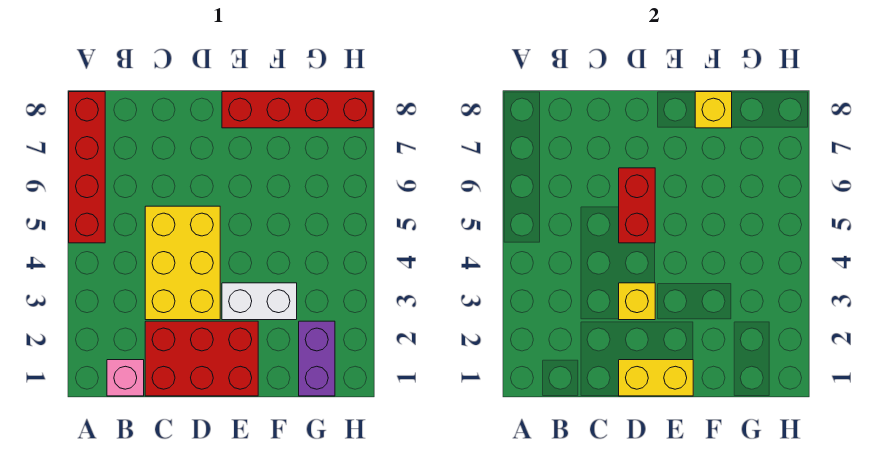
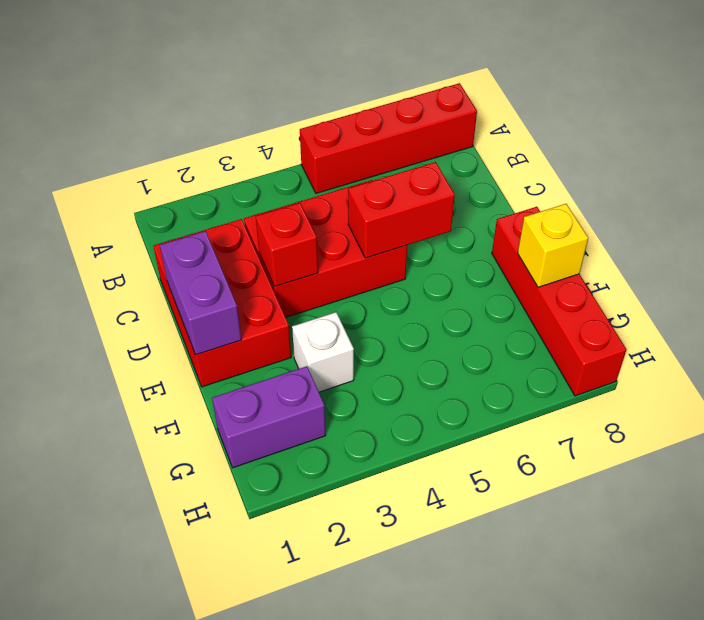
pink 1x1 brick [107,360,144,396] -> none
yellow 2x3 brick [145,206,220,320] -> red 2x3 brick [244,180,407,317]
yellow 1x2 brick [619,360,693,396] -> purple 1x2 brick [160,231,241,355]
yellow 1x1 brick [619,283,655,320] -> red 1x1 brick [256,203,318,287]
white 1x2 brick [222,283,297,320] -> white 1x1 brick [292,312,354,392]

